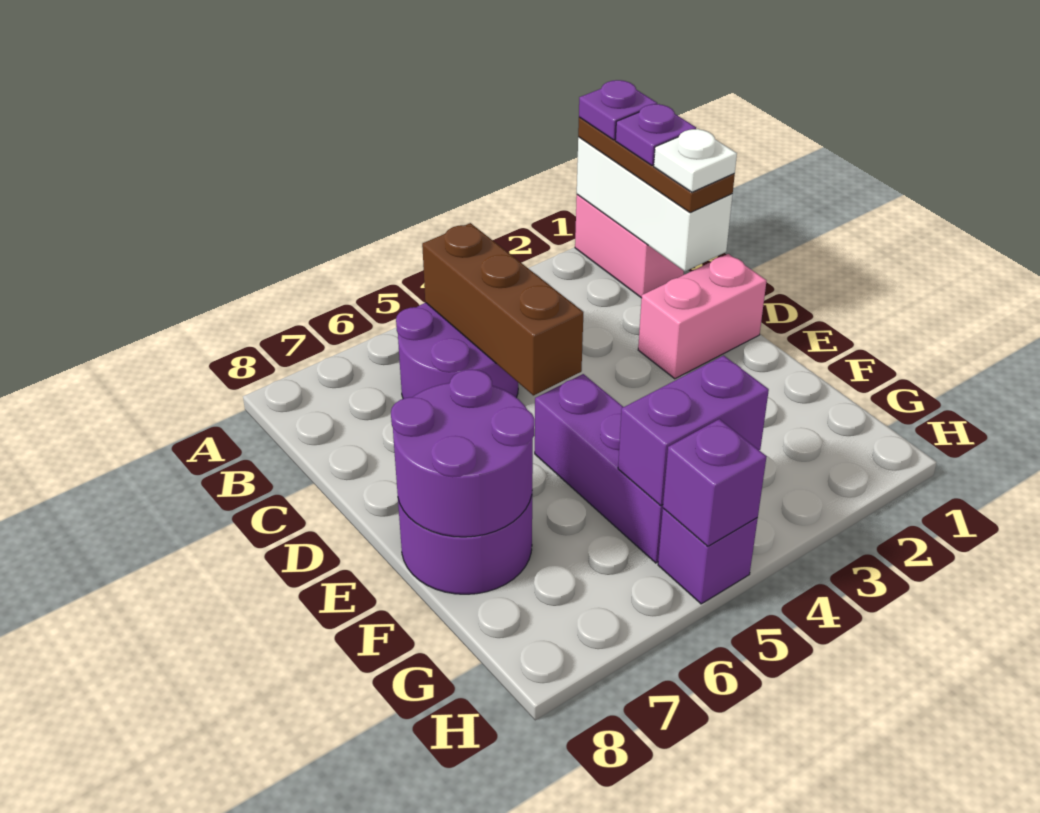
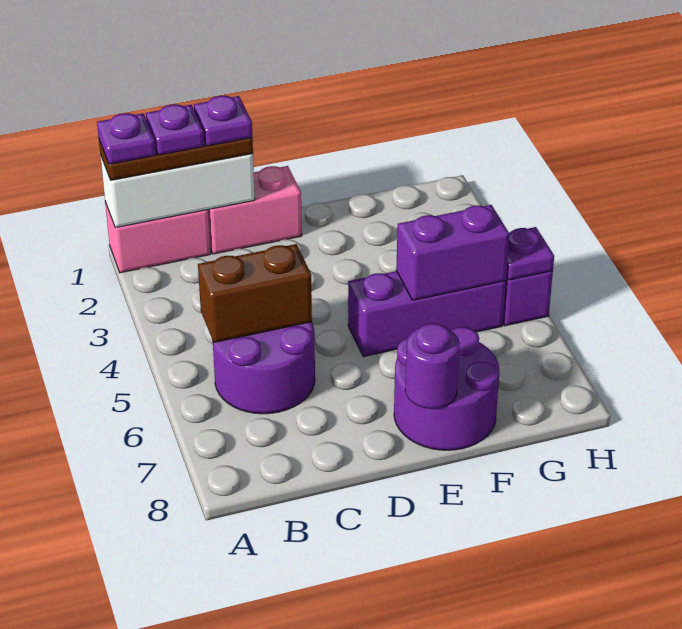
brown 1x3 brick [422,223,583,395] -> brown 1x2 brick [198,244,312,342]
white 1x1 plate [654,129,737,192] -> purple 1x1 plate [194,96,252,146]
pink 1x2 brick [638,254,767,379] -> pink 1x2 brick turned to [208,166,302,254]
purple 2x2 round brick [391,369,535,537] -> purple 1x1 round brick [405,323,460,409]
purple 1x2 brick [618,356,769,505] -> purple 1x2 brick turned to [396,205,509,300]
purple 1x1 brick [663,419,767,546] -> purple 1x1 plate [506,227,554,280]

